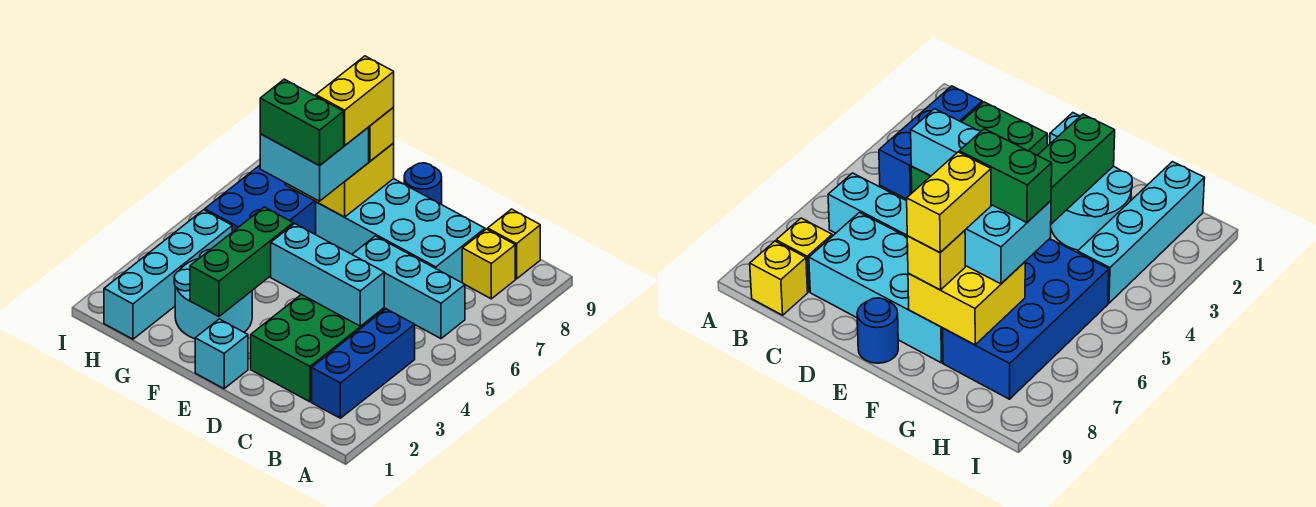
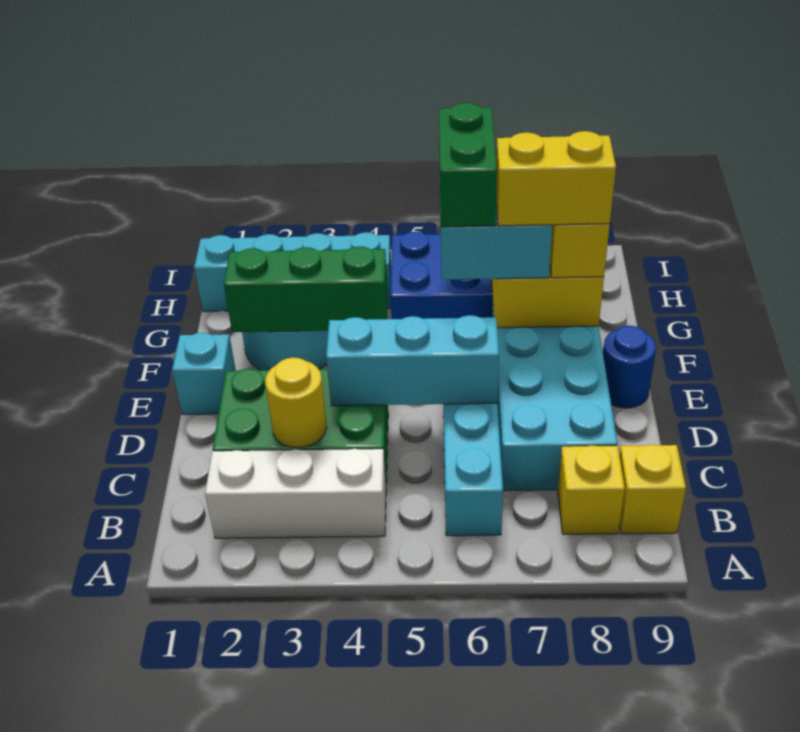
blue 1x3 brick [312,309,415,418] -> white 1x3 brick [205,449,386,538]
none -> yellow 1x1 round brick [265,358,327,448]
cyan 1x3 brick [271,224,384,326] -> cyan 1x3 brick turned to [326,315,499,406]

